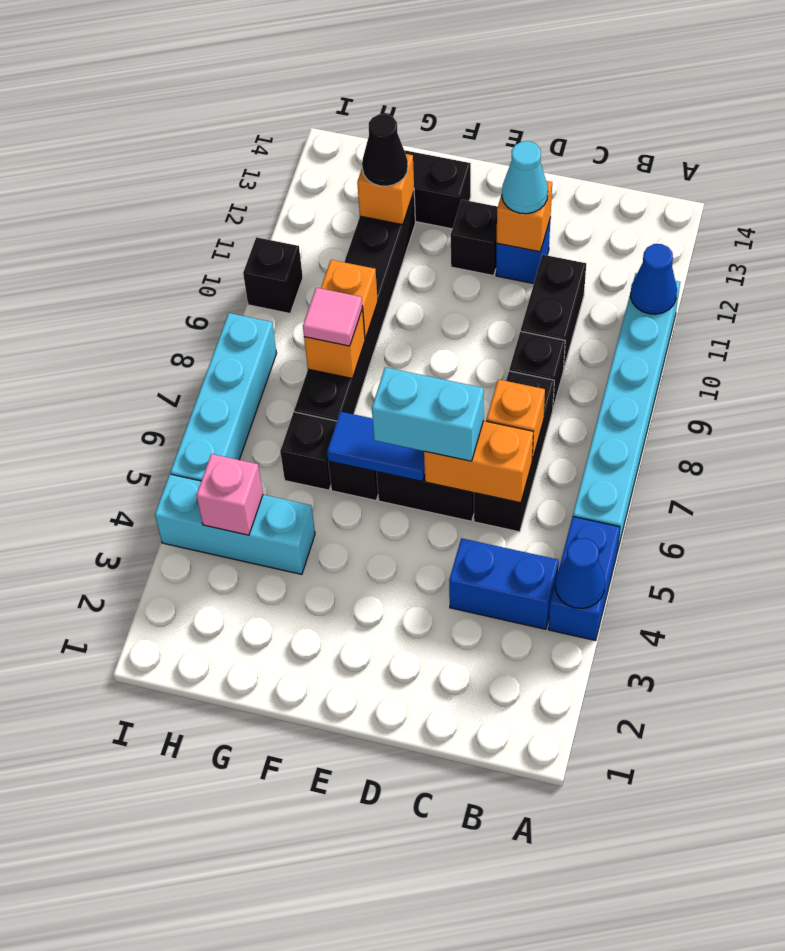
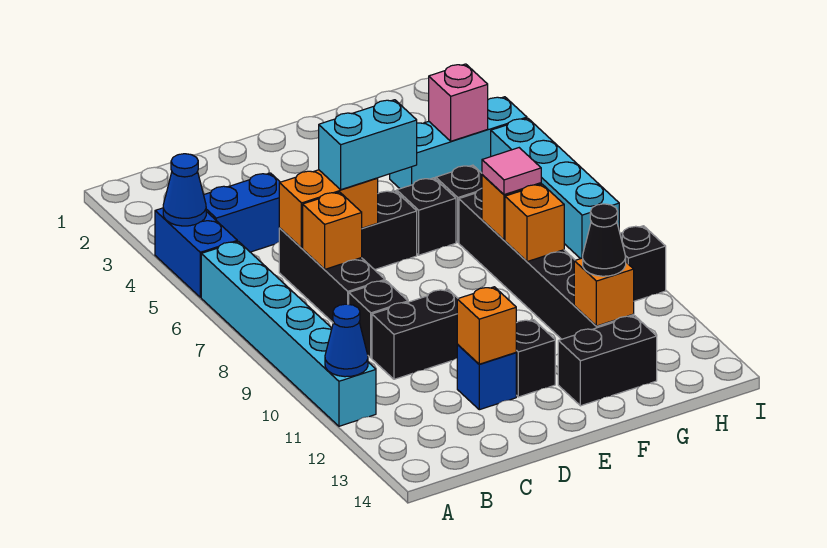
black 1x2 brick [521,255,586,370] -> black 1x2 brick turned to [372,289,458,379]
cyan 1x1 cone [502,141,548,214] -> none
blue 1x2 tile [327,412,425,481] -> none

